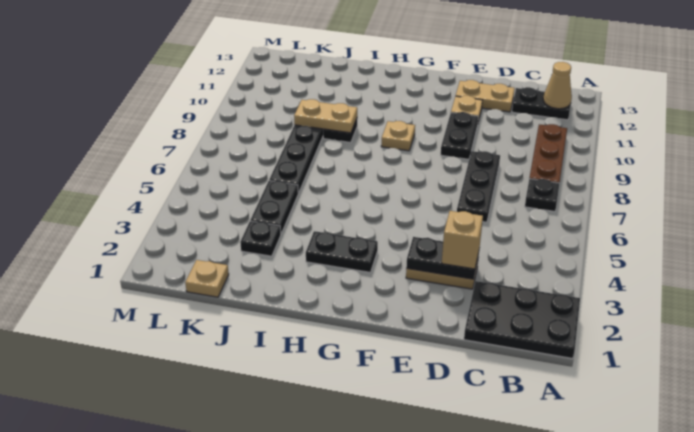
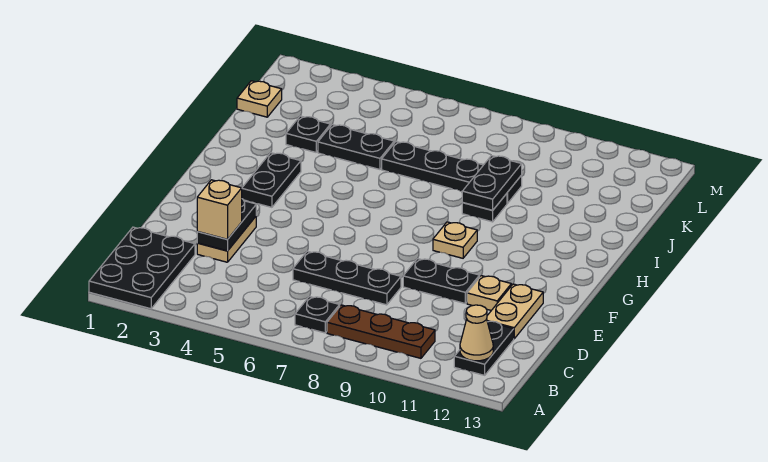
tan 1x2 plate [294,99,357,133] -> black 1x2 plate [462,156,522,210]

